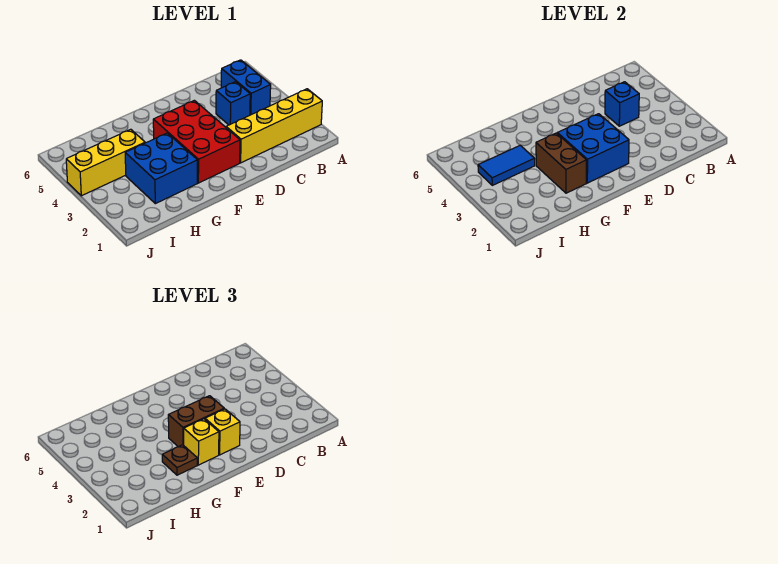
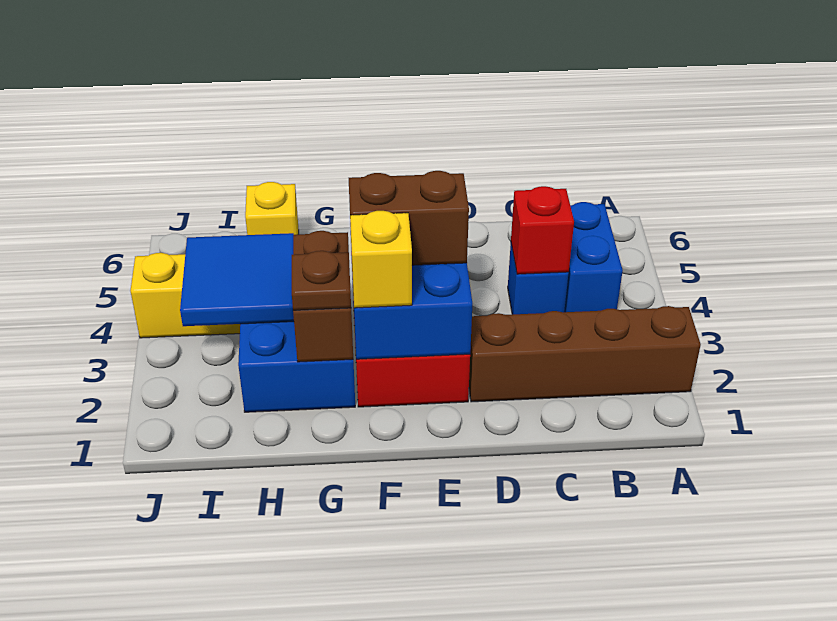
yellow 1x4 brick [226,89,322,163] -> brown 1x4 brick [469,306,701,402]
blue 1x1 brick [605,82,639,126] -> red 1x1 brick [511,186,574,274]
yellow 1x1 brick [205,409,240,455] -> yellow 1x1 brick moved to [245,182,299,235]
blue 1x2 tile [478,145,535,185] -> blue 2x2 tile [180,233,294,326]

